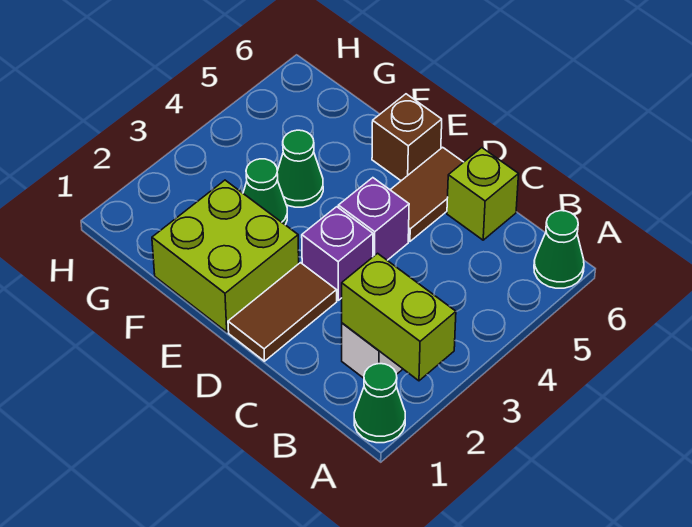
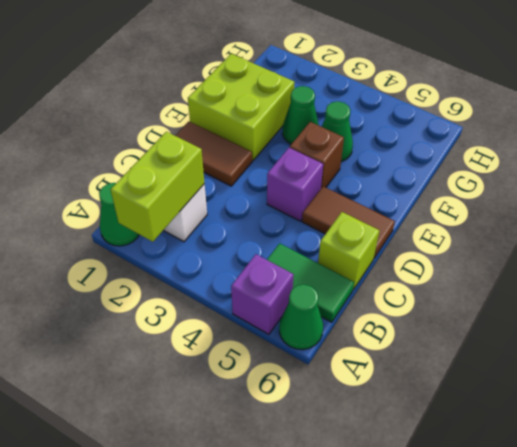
none -> green 1x2 tile [267,243,354,322]
purple 1x1 brick [302,207,373,300] -> purple 1x1 brick moved to [231,254,294,334]
brown 1x1 brick [372,94,442,181] -> brown 1x1 brick moved to [290,122,344,188]

